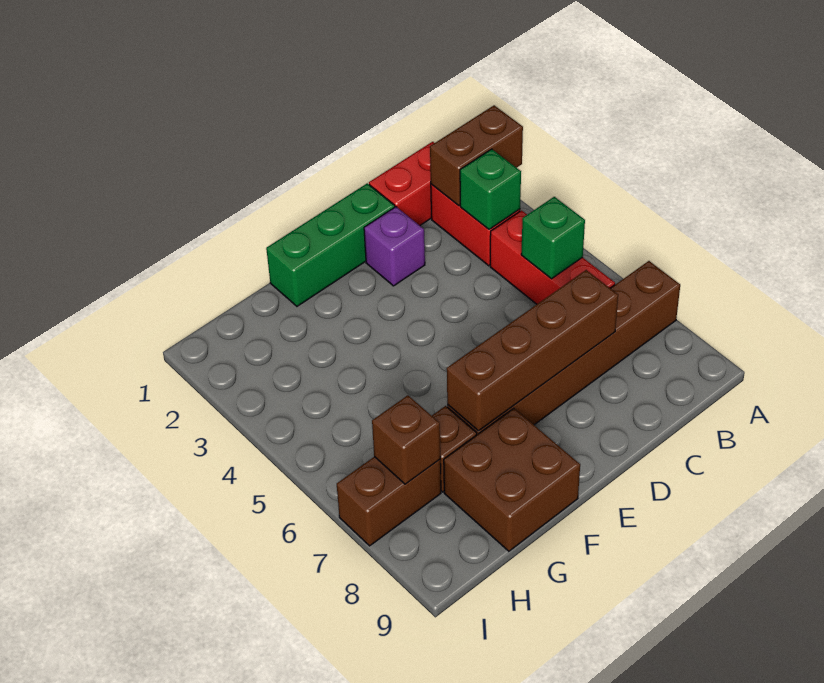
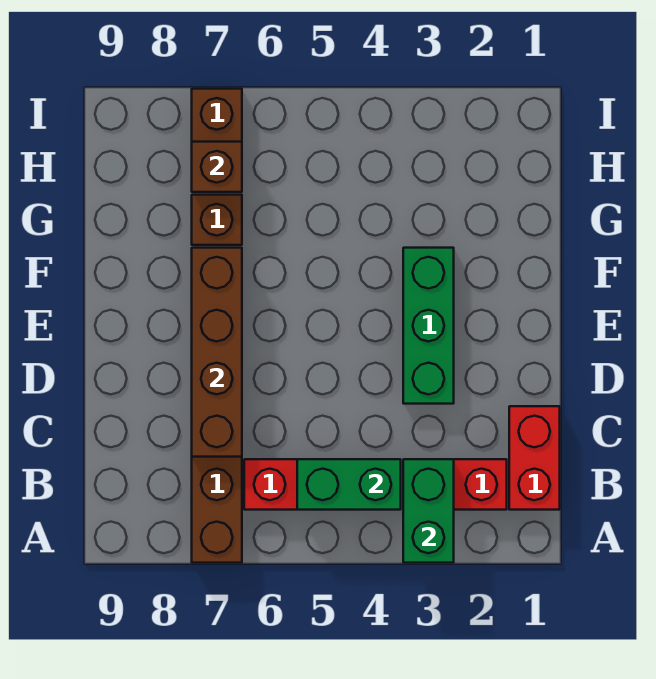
brown 1x2 brick [430,105,523,206] -> none
green 1x1 brick [460,149,521,230] -> green 1x2 brick [403,459,454,563]
green 1x1 brick [521,197,585,279] -> green 1x2 brick [297,459,401,510]
green 1x3 brick [266,183,395,306] -> green 1x3 brick moved to [403,248,454,404]
purple 1x1 brick [364,207,425,286] -> none
brown 2x2 brick [444,408,580,551] -> none

